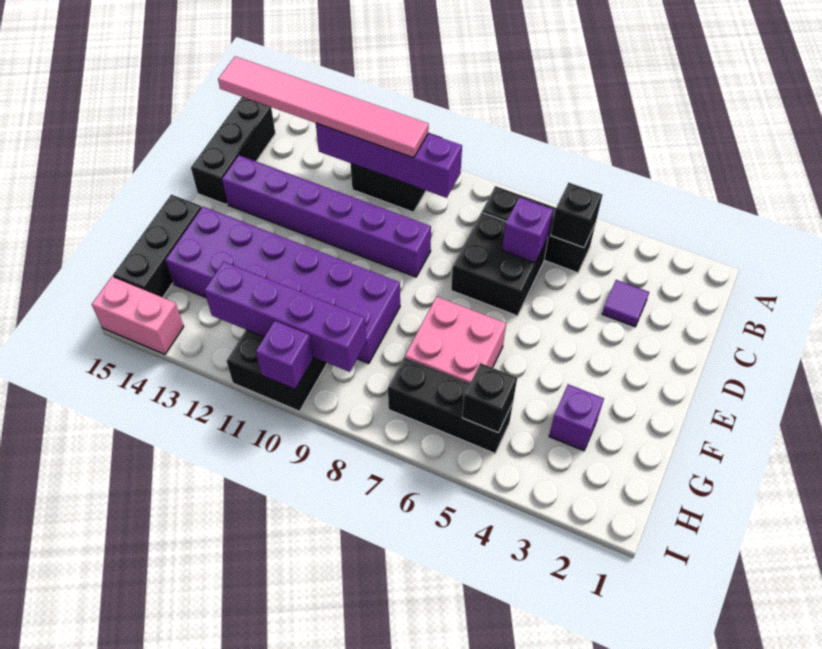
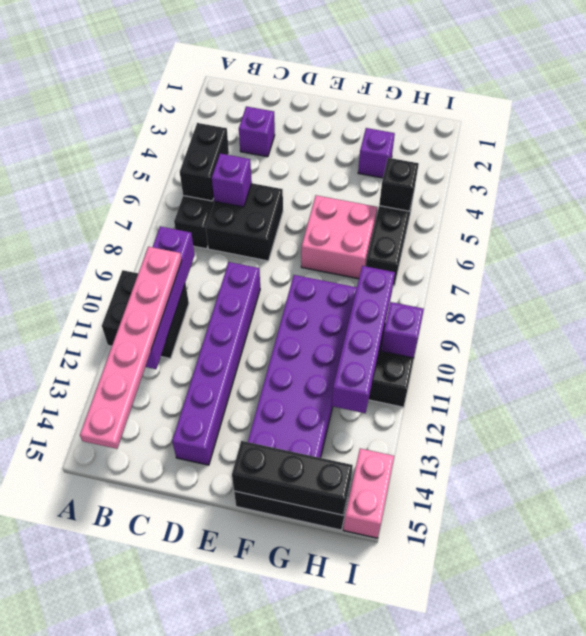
black 1x1 brick [551,183,602,248] -> black 1x2 brick [180,123,229,201]
pink 1x6 tile [218,56,429,158] -> pink 1x6 plate [80,247,182,449]
black 1x3 brick [191,97,275,204] -> black 1x3 brick moved to [232,441,353,515]
purple 1x1 tile [602,280,649,327] -> purple 1x1 brick [239,106,275,157]

